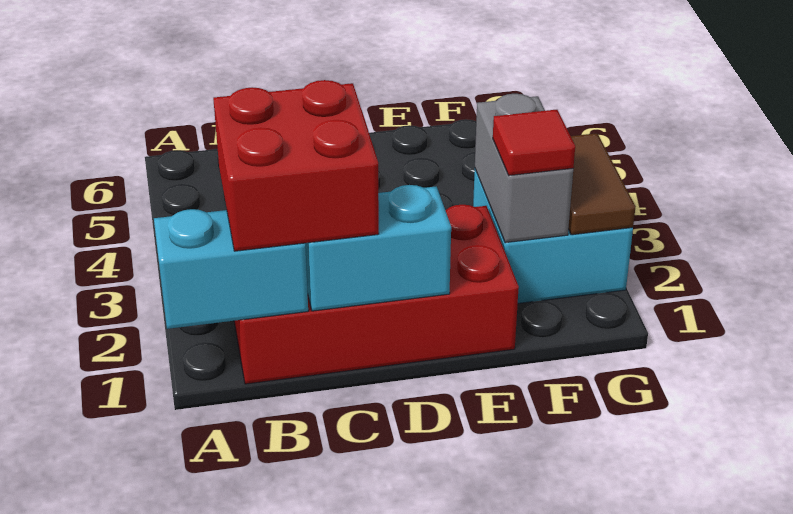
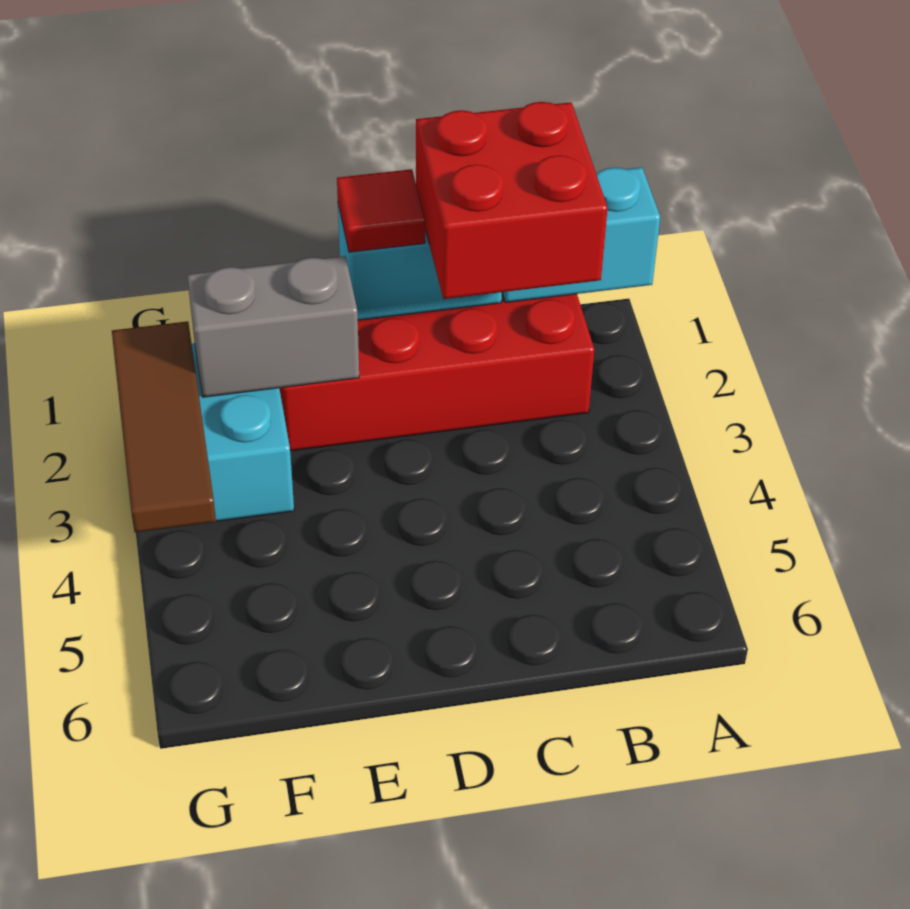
grey 1x2 brick [475,94,573,243] -> grey 1x2 brick turned to [187,256,359,397]
red 1x1 tile [493,110,575,175] -> red 1x1 tile moved to [337,169,425,252]
brown 1x2 tile [568,133,636,235] -> brown 1x3 tile [112,321,216,532]

